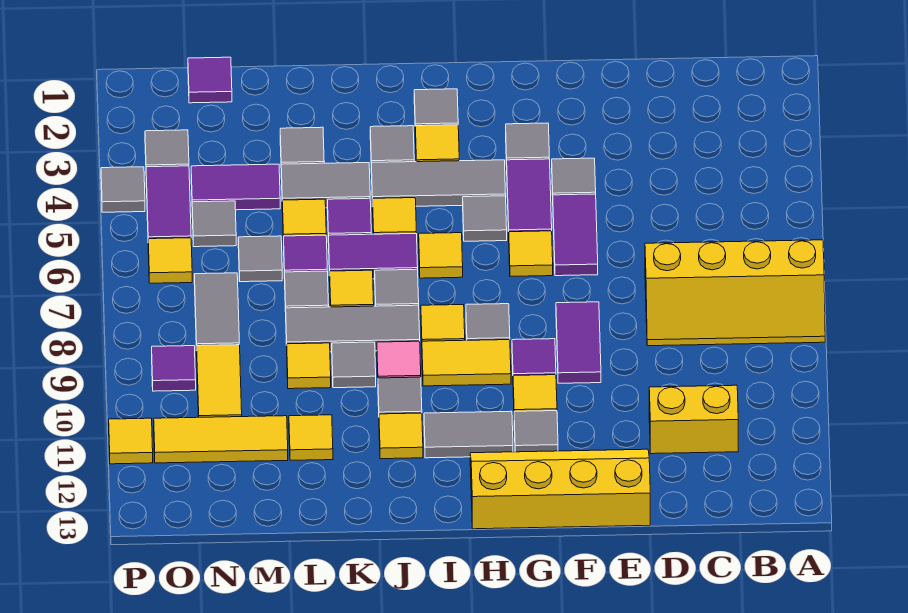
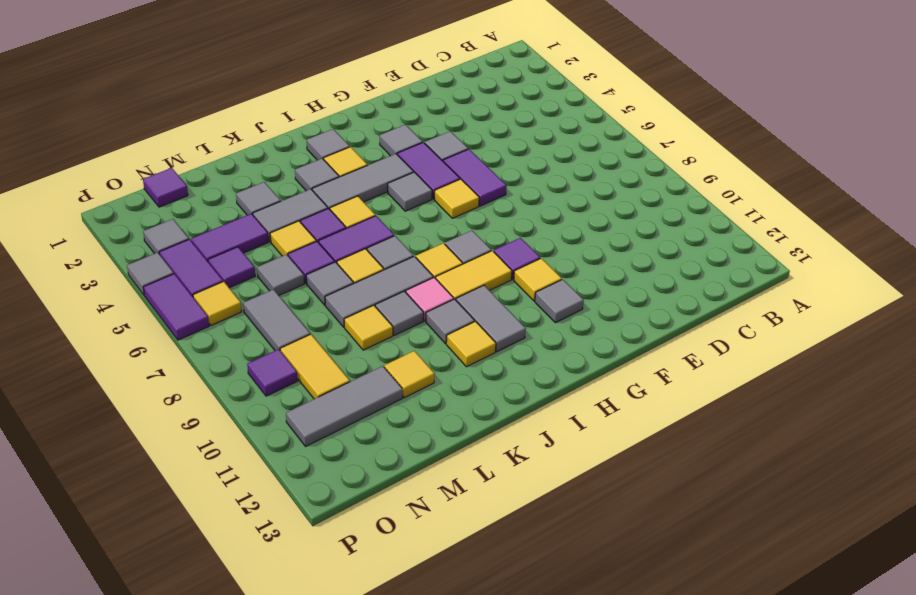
yellow 2x4 slope [645,240,825,346] -> none
yellow 1x2 brick [649,385,738,454] -> none
yellow 2x4 slope [470,449,650,529] -> none
purple 1x2 tile [556,302,601,383] -> purple 1x2 tile moved to [143,274,209,340]
grey 1x2 tile [424,411,513,458] -> grey 1x2 tile turned to [456,285,526,352]
yellow 1x1 tile [419,233,463,278] -> none
yellow 1x3 tile [154,416,288,463] -> grey 1x3 tile [286,366,403,446]
grey 1x1 tile [192,201,236,247] -> purple 1x1 tile [208,247,255,288]
yellow 1x1 tile [109,418,153,464] -> none

